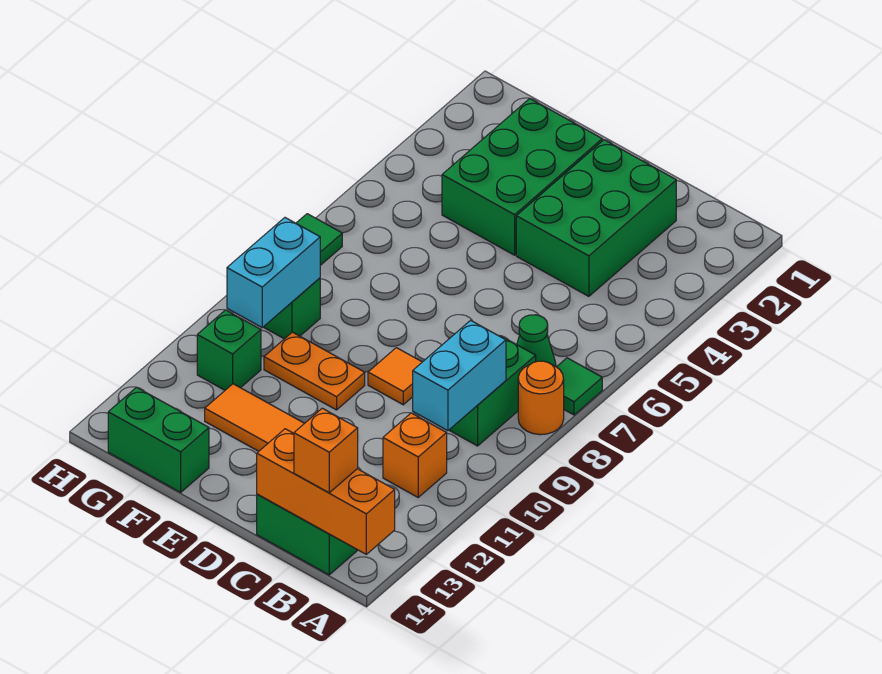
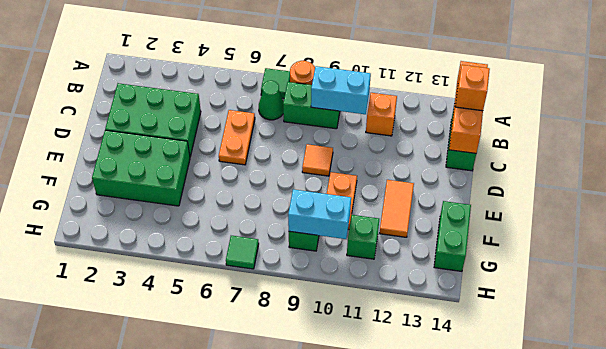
none -> orange 1x2 plate [219,110,255,165]

